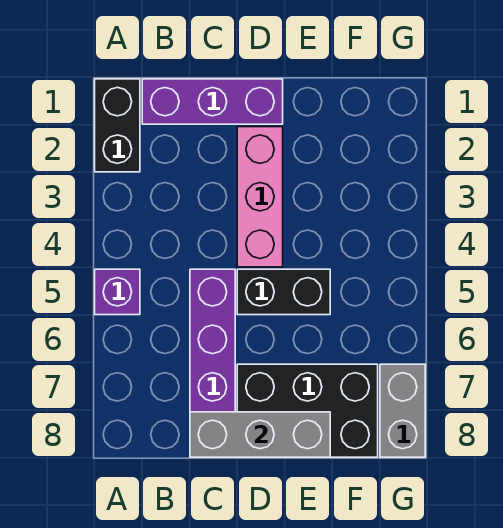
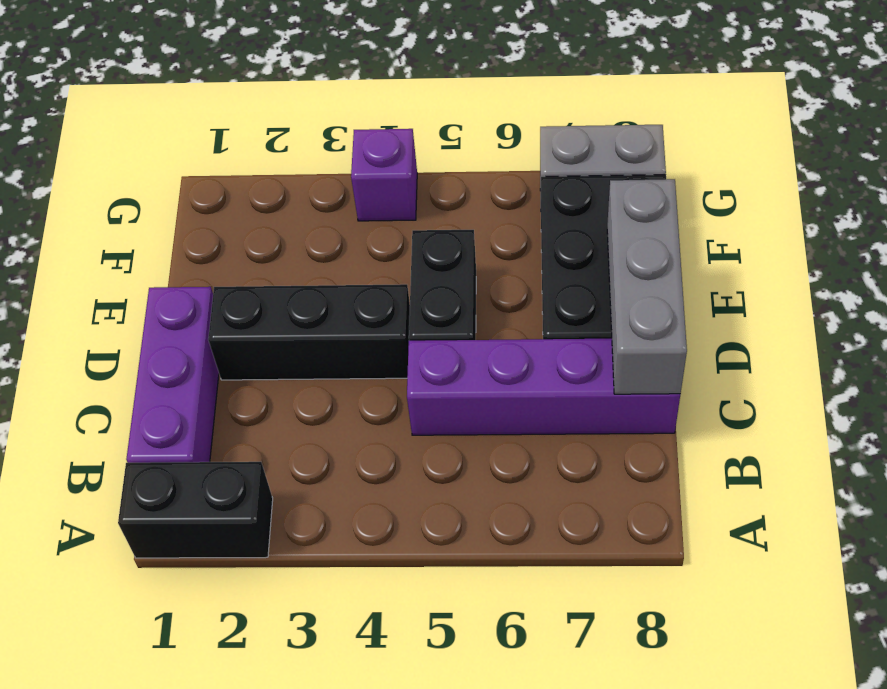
purple 1x1 brick [95,269,140,315] -> purple 1x1 brick moved to [351,129,417,221]
pink 1x3 brick [237,127,283,267] -> black 1x3 brick [208,284,410,380]

